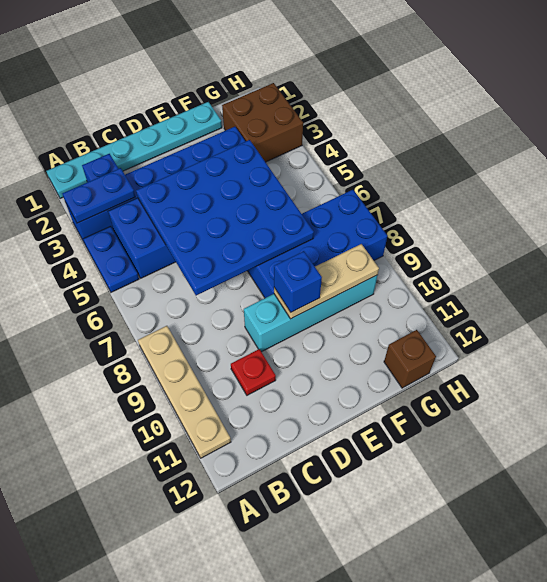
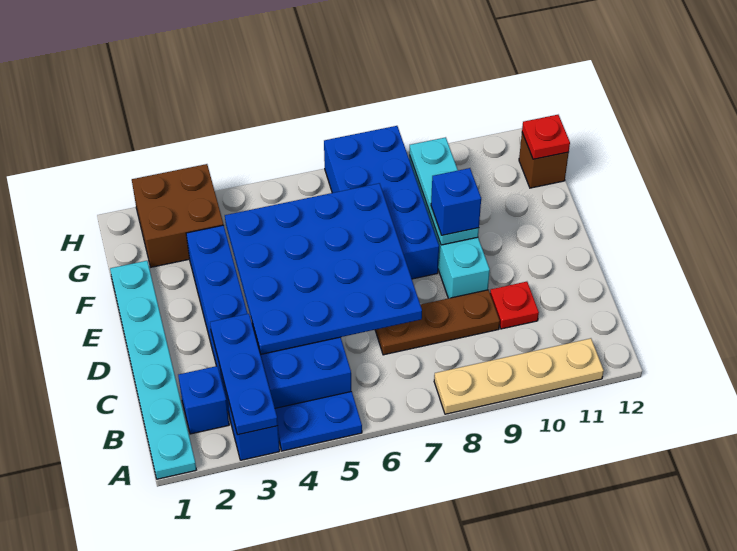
blue 1x2 plate [62,168,135,223] -> blue 1x3 plate [210,314,278,435]
none -> brown 1x3 plate [375,290,500,355]
tan 1x3 plate [274,244,379,319] -> cyan 1x3 plate [409,137,479,245]
none -> red 1x1 plate [522,115,570,159]

